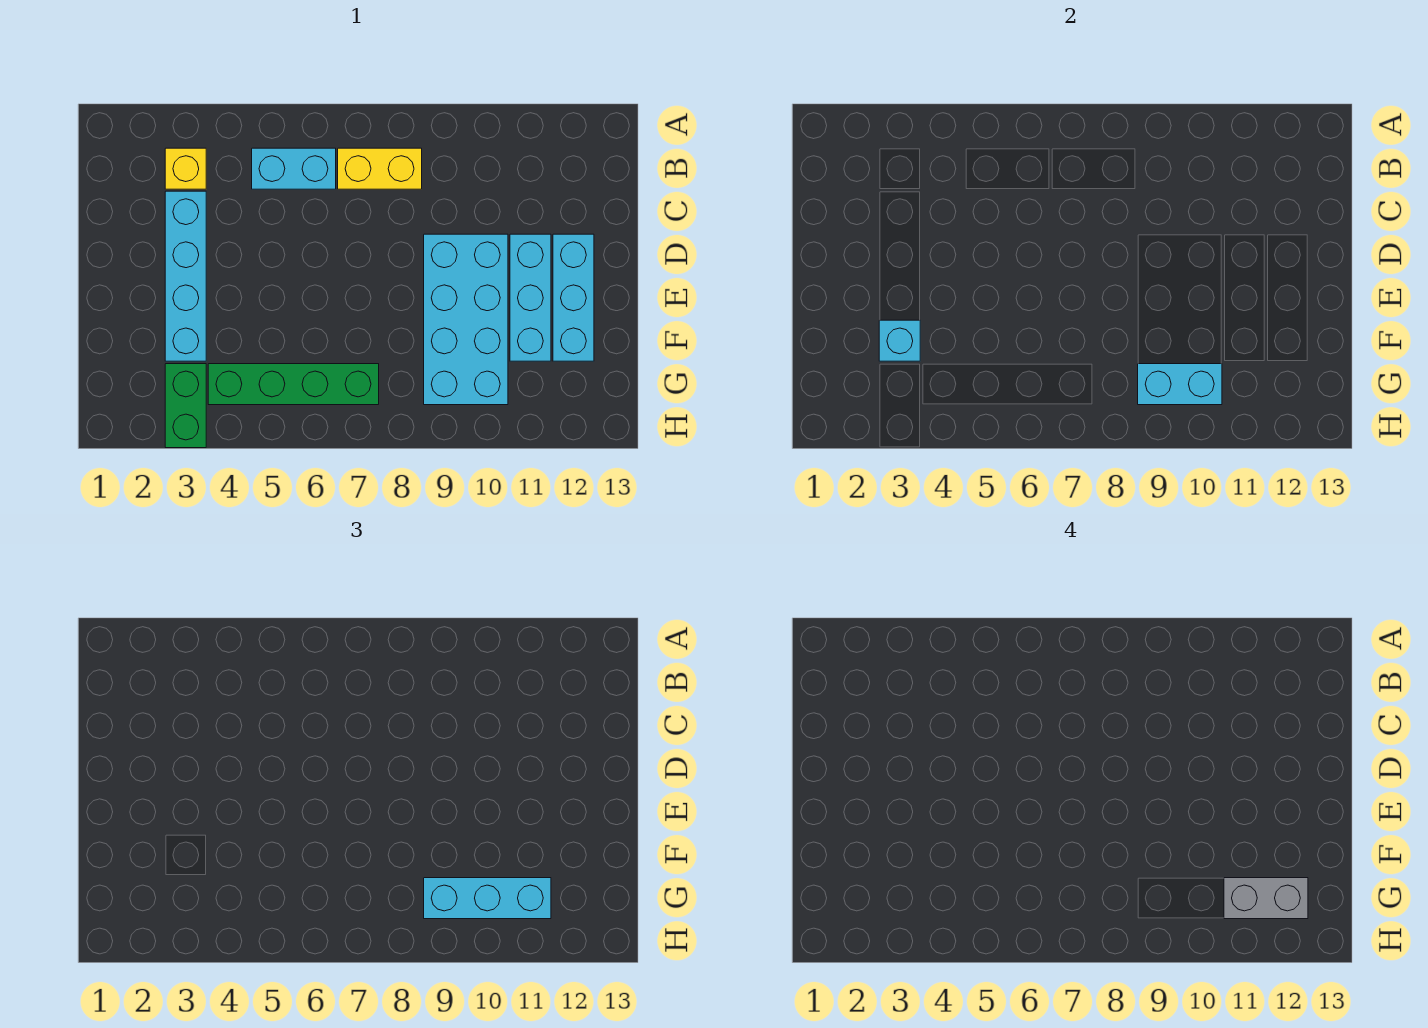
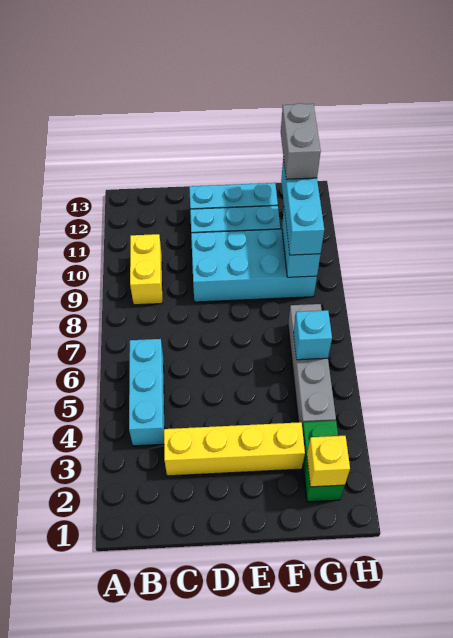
yellow 1x1 brick [165,148,206,189] -> yellow 1x1 brick moved to [307,436,350,487]
cyan 1x2 brick [252,148,336,189] -> cyan 1x3 brick [129,339,165,446]
yellow 1x2 brick [338,148,422,189] -> yellow 1x2 brick moved to [130,234,162,305]
cyan 1x4 brick [165,191,206,361] -> yellow 1x4 brick [164,422,305,476]
cyan 1x1 brick [879,320,920,361] -> cyan 1x1 brick moved to [293,310,332,360]
green 1x2 brick [165,364,206,448] -> green 1x2 brick turned to [302,421,345,502]
green 1x4 brick [208,364,379,405] -> grey 1x4 brick [288,304,336,427]

